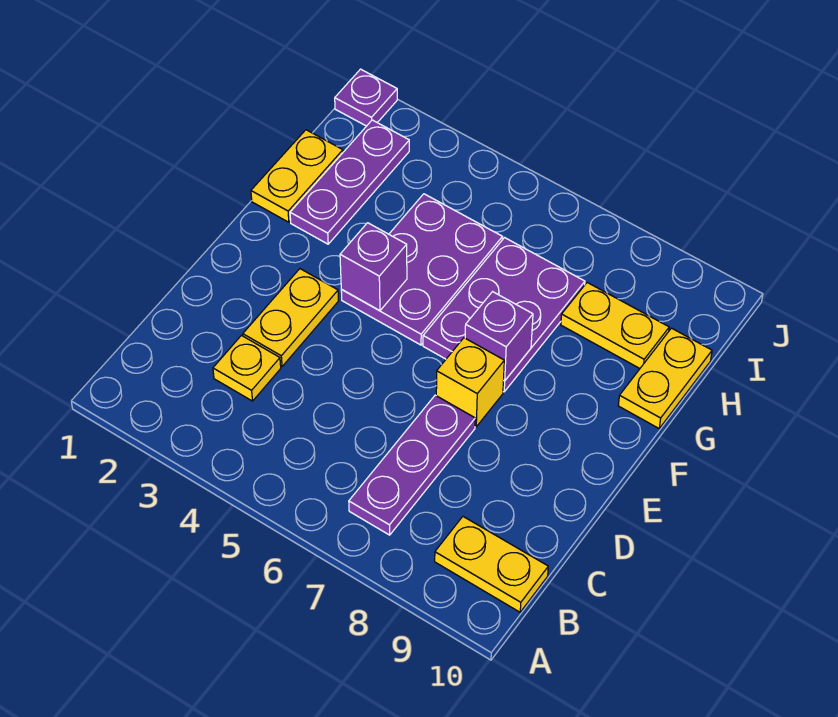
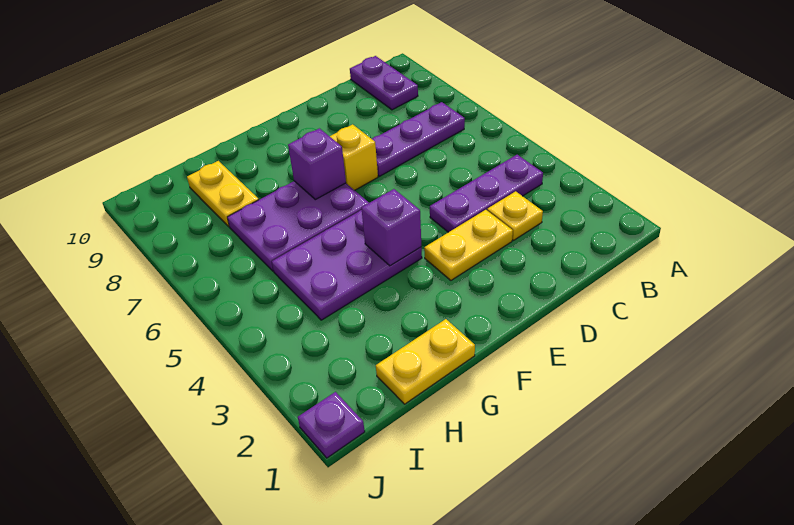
yellow 1x2 plate [435,517,548,612] -> purple 1x2 plate [350,56,418,110]
purple 1x3 plate [290,120,409,244] -> purple 1x3 plate moved to [430,155,543,232]
yellow 1x2 plate [618,328,712,428] -> none

